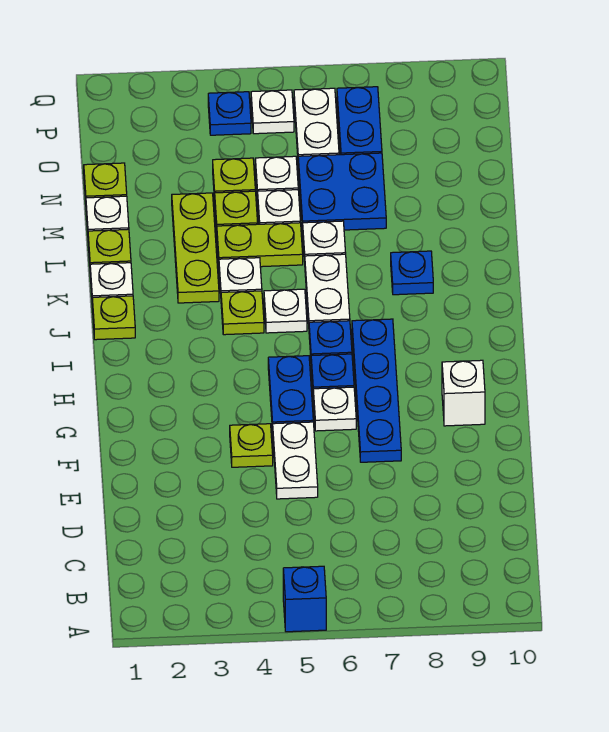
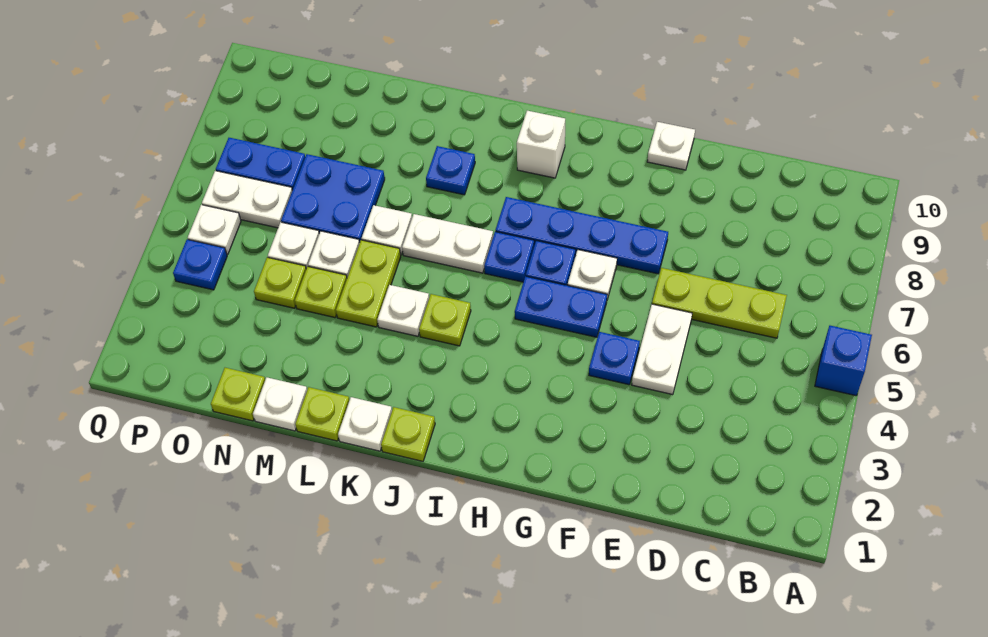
white 1x2 plate [273,422,318,499] -> white 1x2 plate turned to [632,304,692,395]
lime 1x1 plate [230,424,273,467] -> blue 1x1 plate [589,332,640,385]
white 1x1 brick [442,360,485,426] -> white 1x1 brick moved to [517,111,565,178]
white 1x1 plate [264,289,307,333] -> white 1x1 plate moved to [647,122,695,170]
lime 1x3 plate [172,193,219,303] -> lime 1x3 plate moved to [652,268,787,338]

